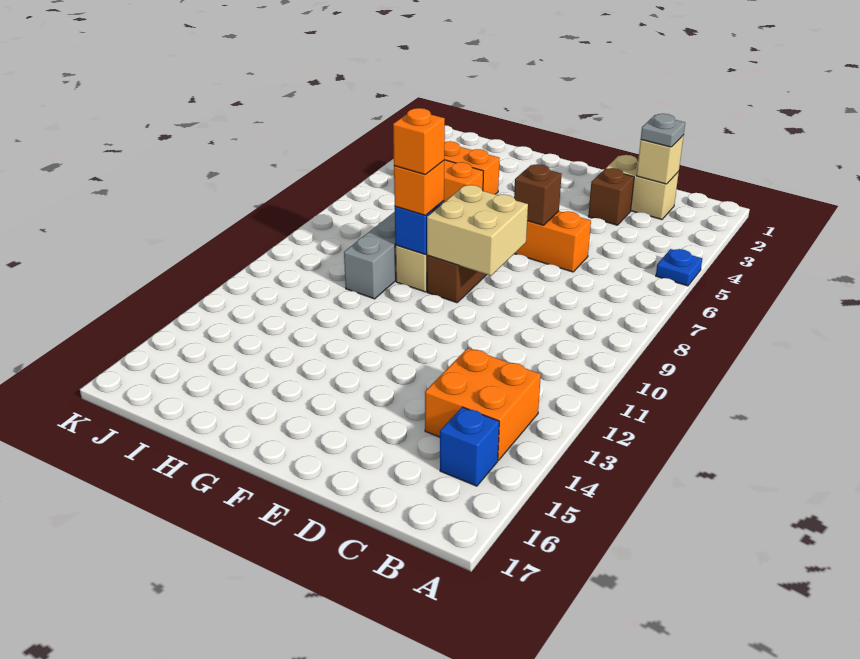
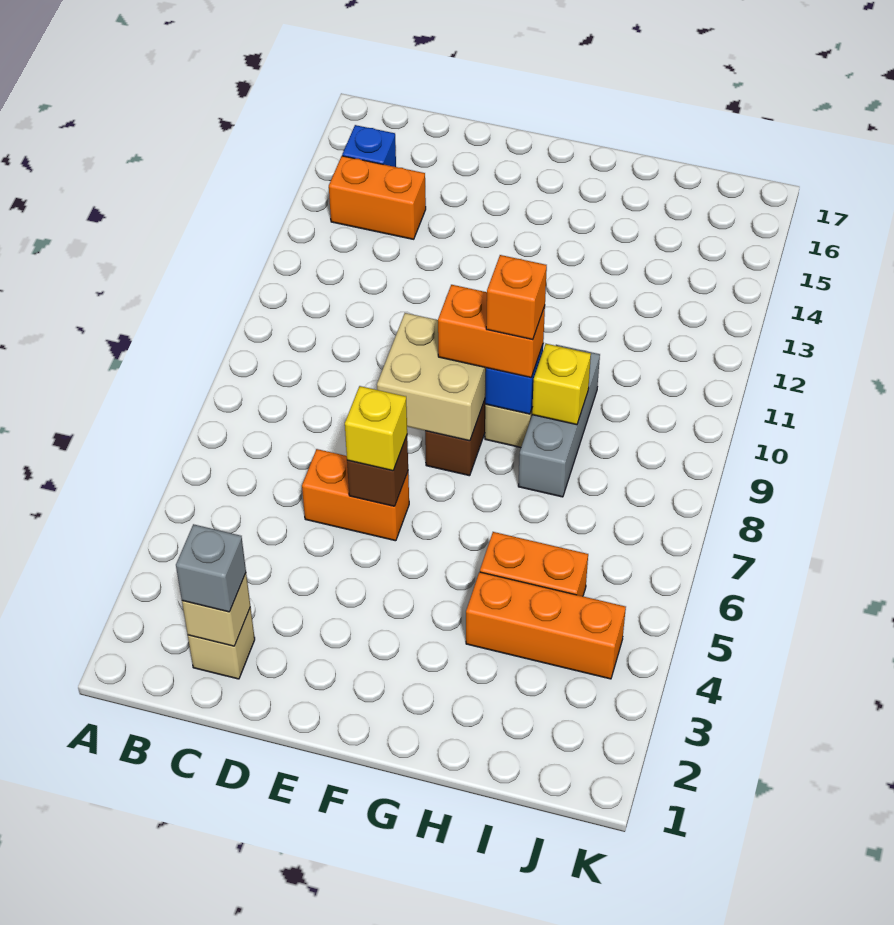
blue 1x1 plate [656,249,702,286] -> none
orange 2x2 brick [425,348,541,460] -> orange 1x2 brick [329,156,426,239]
tan 1x2 brick [606,155,679,219] -> tan 1x1 brick [188,607,255,679]
grey 1x1 plate [641,114,685,147] -> grey 1x1 brick [176,524,246,612]
brown 1x1 brick [588,168,634,225] -> none
none -> yellow 1x1 brick [345,386,407,471]
orange 1x1 brick [394,161,444,215] -> orange 1x2 brick [438,285,545,377]
none -> yellow 1x1 brick [532,344,591,425]

